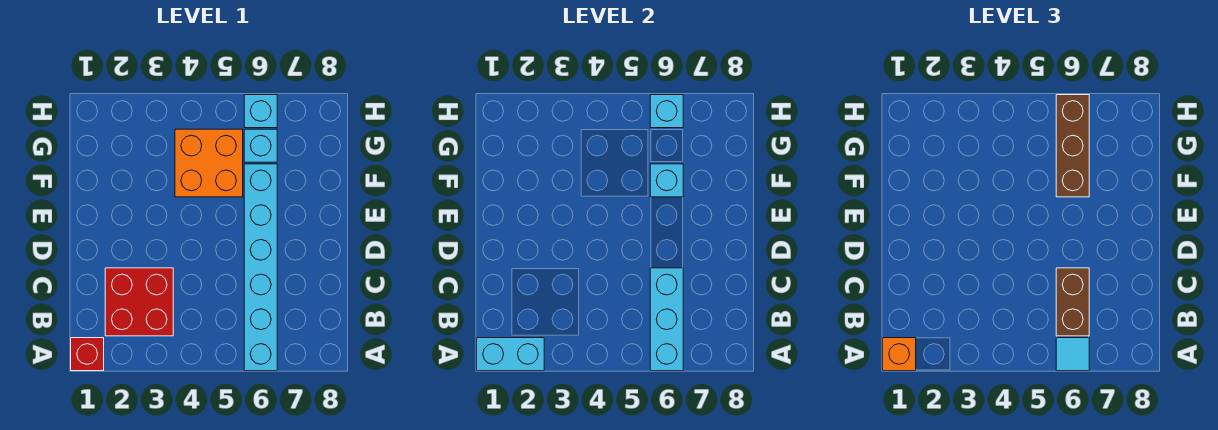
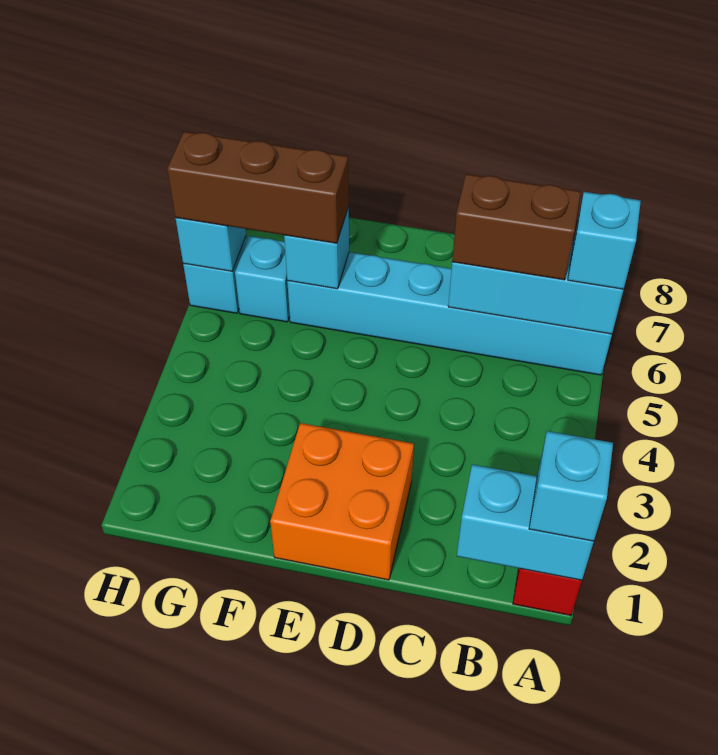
cyan 1x2 brick [477,338,544,371] -> cyan 1x2 brick turned to [457,464,594,580]
orange 1x1 brick [883,338,916,371] -> cyan 1x1 brick [529,431,613,541]
cyan 1x1 tile [1056,338,1089,371] -> cyan 1x1 brick [568,192,641,289]
red 2x2 brick [105,268,173,336] -> none
orange 2x2 brick [175,129,243,197] -> orange 2x2 brick moved to [270,423,414,580]

